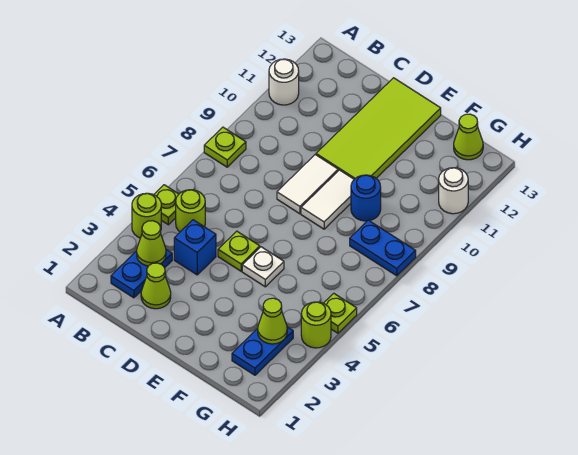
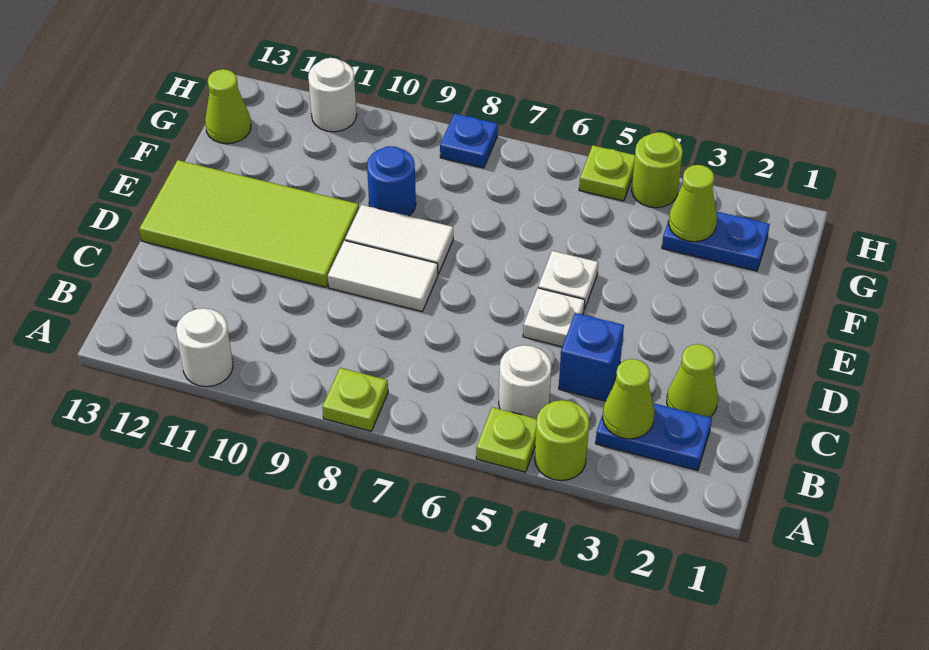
lime 1x1 round brick [176,190,205,232] -> white 1x1 round brick [499,345,551,419]
lime 1x1 plate [218,231,260,271] -> white 1x1 plate [523,288,585,347]
blue 1x2 plate [350,220,416,276] -> blue 1x1 plate [440,114,498,168]

